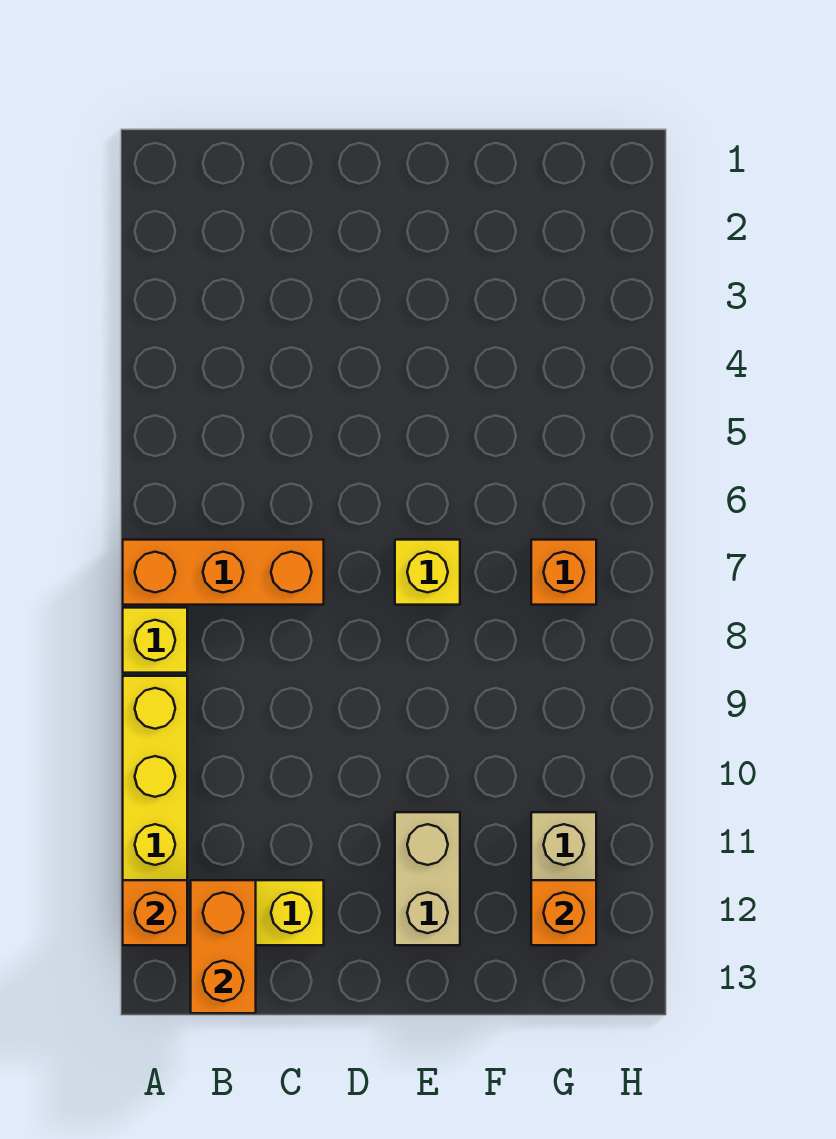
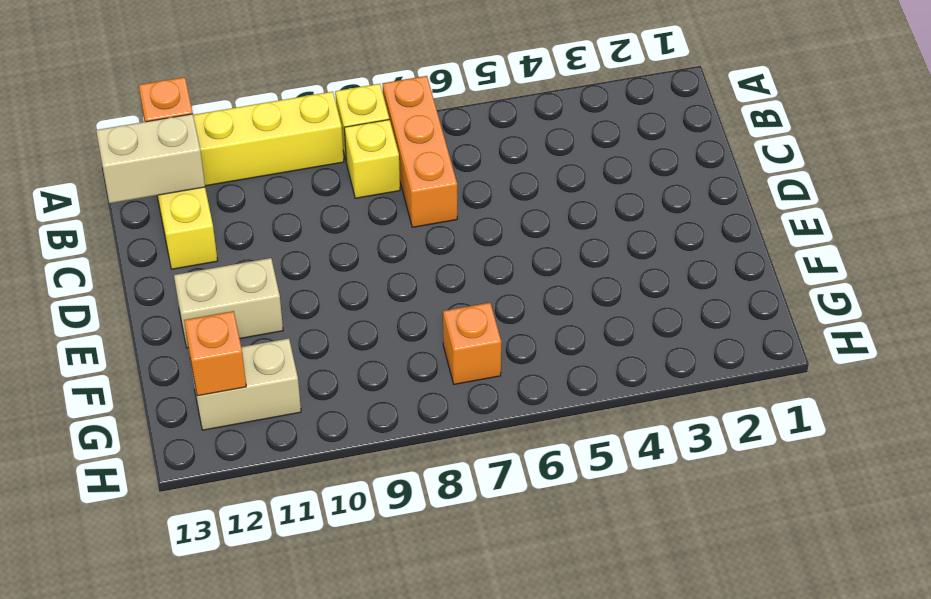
orange 1x2 brick [191,880,256,1013] -> tan 1x2 brick [96,114,205,203]
yellow 1x1 brick [395,540,460,605] -> yellow 1x1 brick moved to [344,120,400,198]

